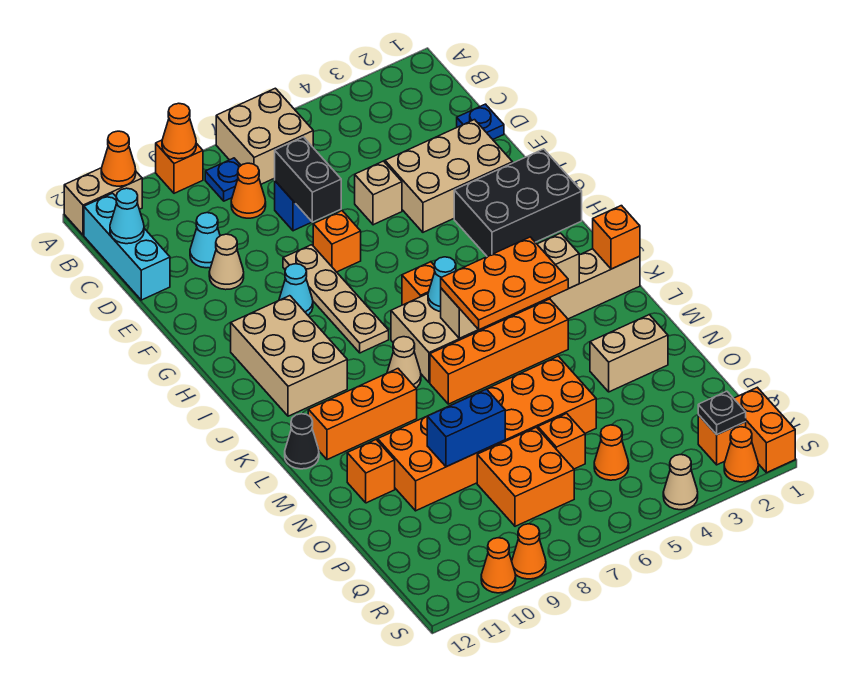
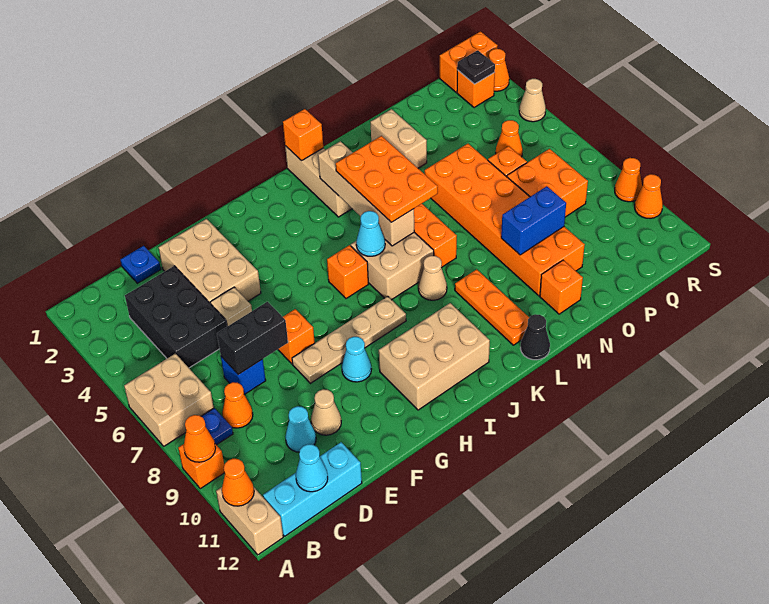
black 2x3 brick [454,149,582,256] -> black 2x3 brick moved to [125,266,227,368]
orange 1x3 brick [308,369,417,460] -> orange 1x3 plate [455,269,529,345]
blue 1x2 brick [427,389,505,467] -> blue 1x2 brick turned to [501,186,566,255]

